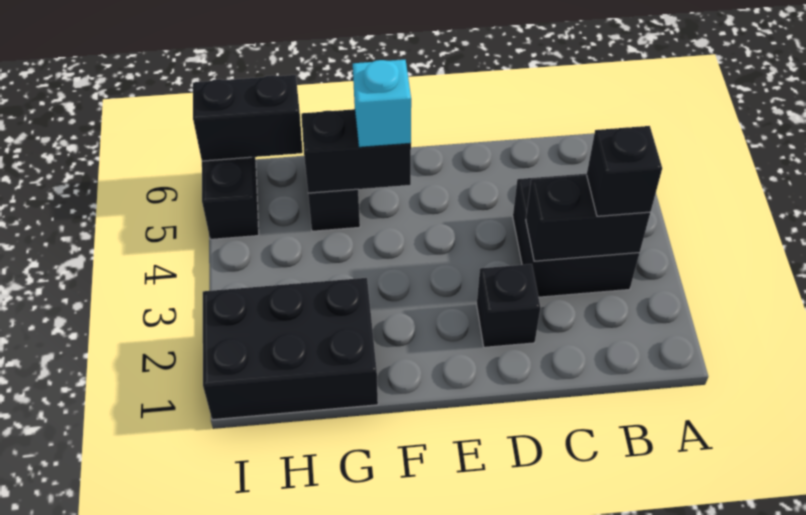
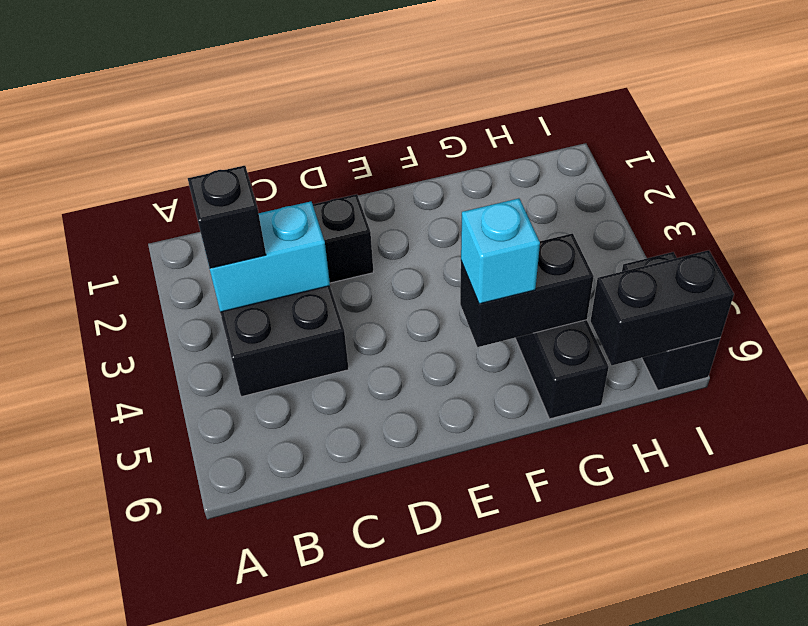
black 1x2 brick [526,175,650,261] -> cyan 1x2 brick [210,201,330,312]
black 2x3 brick [203,278,378,420] -> none

